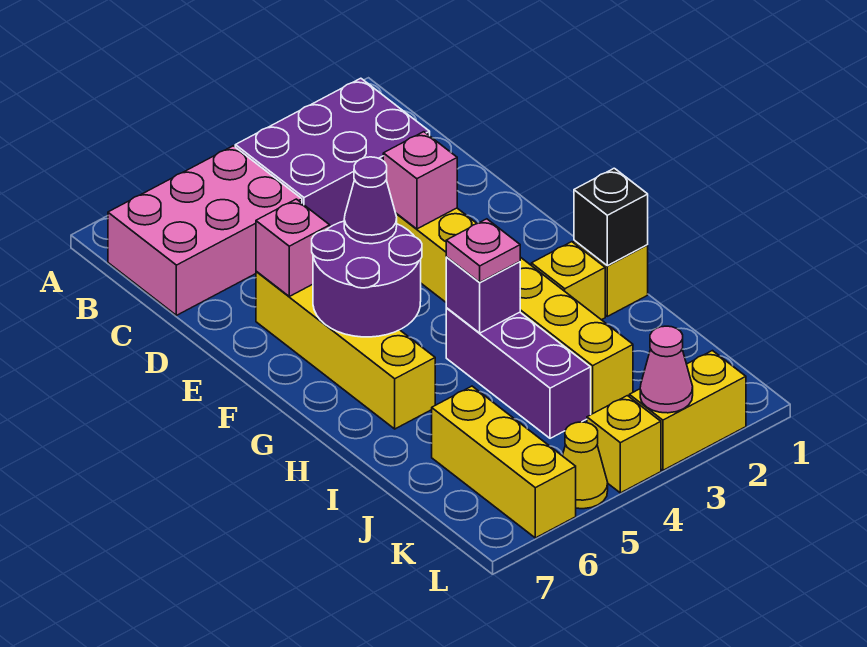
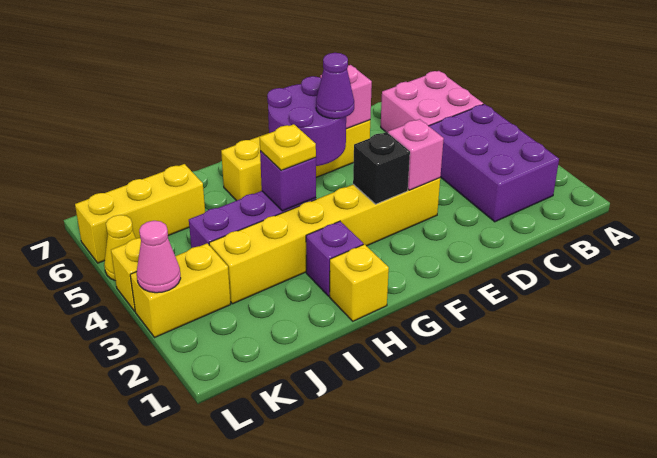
pink 2x3 brick [108,146,302,315] -> pink 2x2 brick [381,71,483,133]
black 1x1 brick [574,168,648,266] -> black 1x1 brick moved to [353,132,410,204]
yellow 1x1 brick [531,242,605,320] -> purple 1x1 brick [306,221,363,296]
pink 1x1 plate [446,219,520,282] -> yellow 1x1 plate [260,124,316,170]
yellow 1x2 brick [629,351,746,470] -> yellow 1x2 brick turned to [130,243,231,337]

